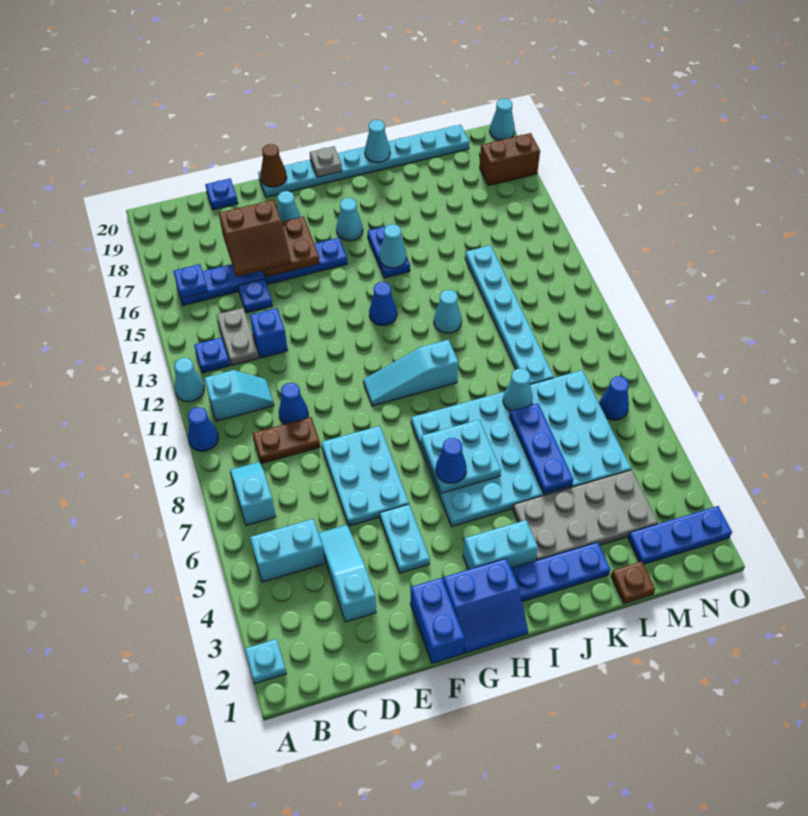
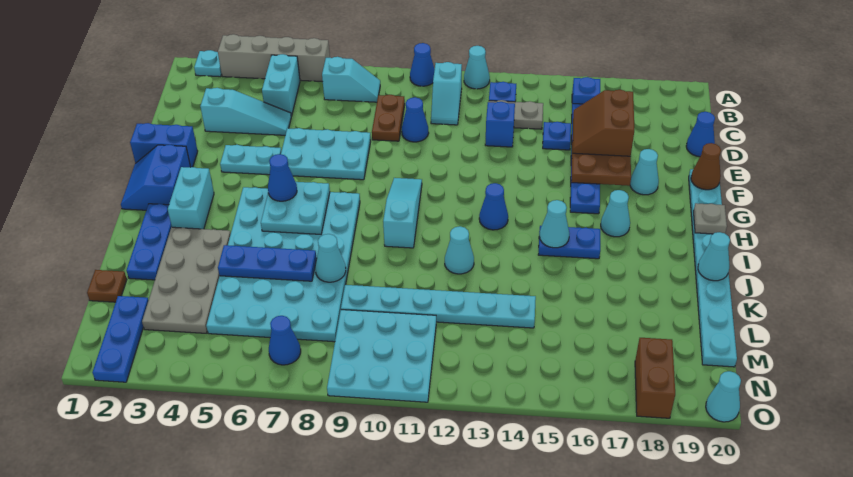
none -> grey 1x4 brick [218,34,330,82]
blue 1x1 plate [205,179,238,210] -> blue 1x1 cone [686,112,715,157]
none -> cyan 3x3 plate [327,310,436,402]

